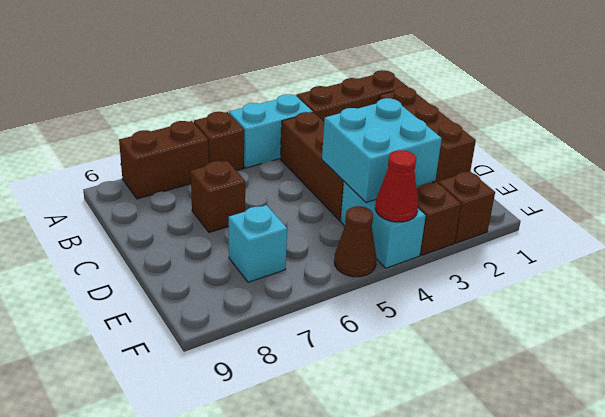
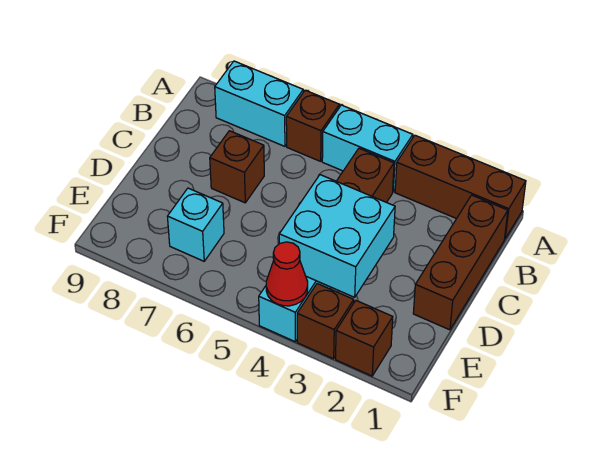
brown 1x2 brick [119,121,209,199] -> cyan 1x2 brick [215,61,303,146]
brown 1x1 cone [334,206,376,277] -> none

